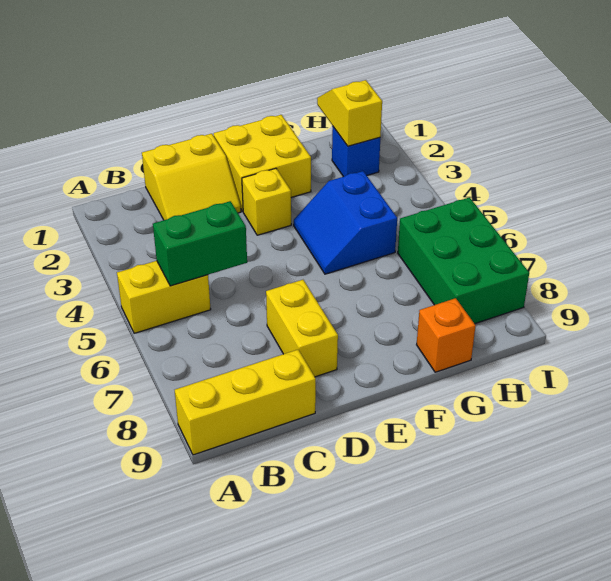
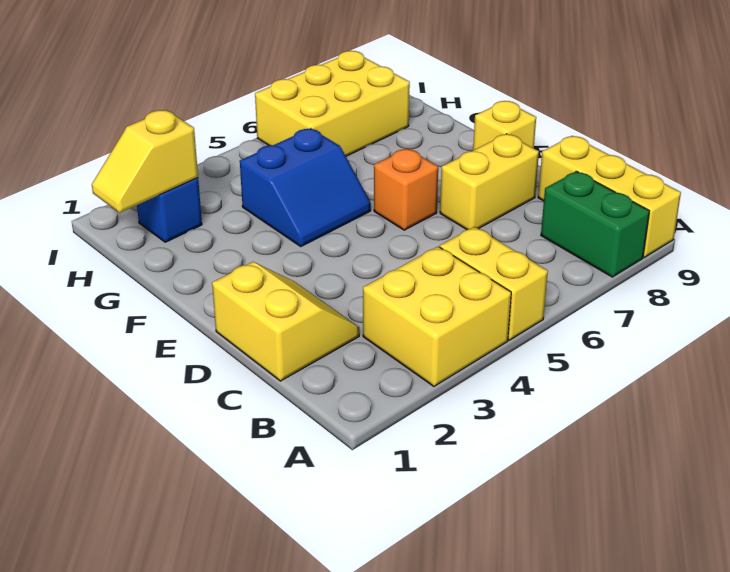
green 1x2 brick [153,201,247,286] -> green 1x2 brick moved to [541,171,649,277]
yellow 2x2 brick [214,115,311,211] -> yellow 2x2 brick moved to [363,247,511,386]
yellow 1x1 brick [242,168,291,235] -> yellow 1x1 brick moved to [473,101,536,150]
orange 1x1 brick [417,298,476,372] -> orange 1x1 brick moved to [374,148,438,230]
green 2x3 brick [398,197,529,324] -> yellow 2x3 brick [255,51,410,156]

